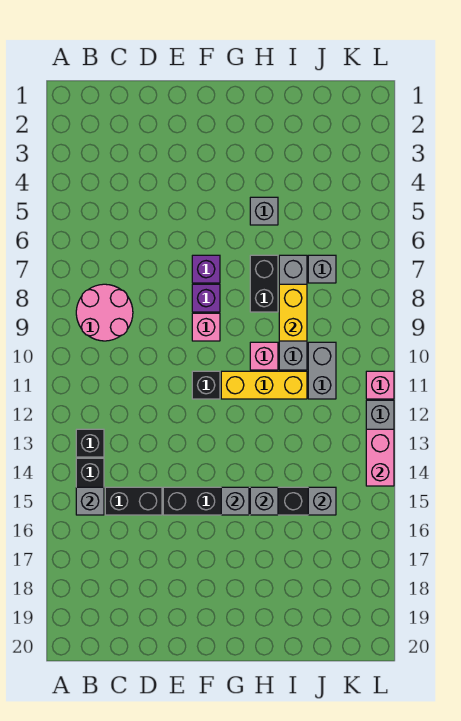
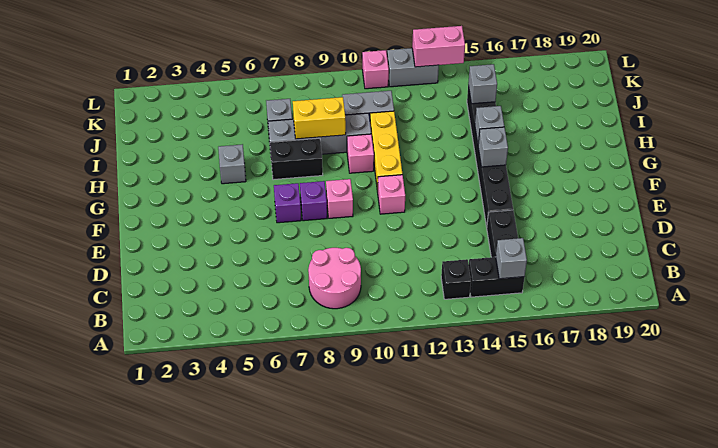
black 1x1 brick [192,371,220,399] -> pink 1x1 brick [378,175,405,214]

